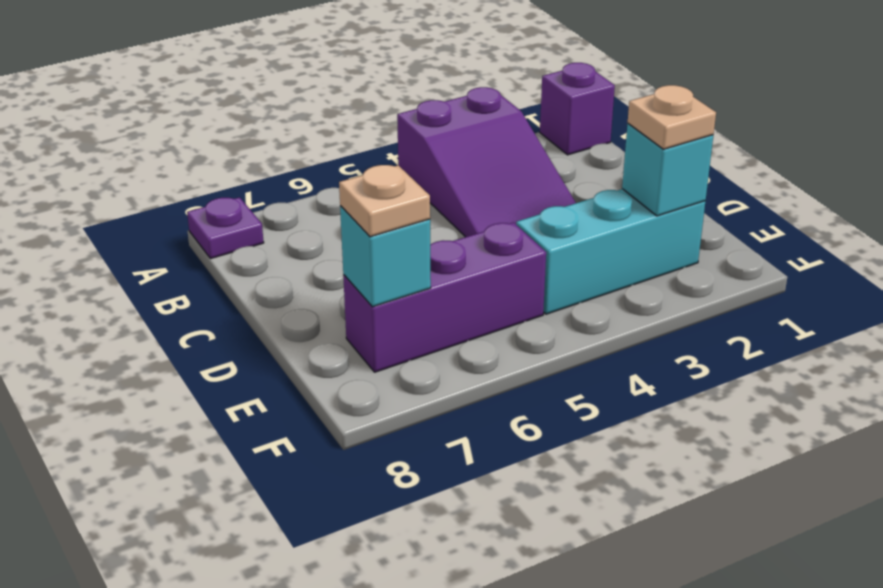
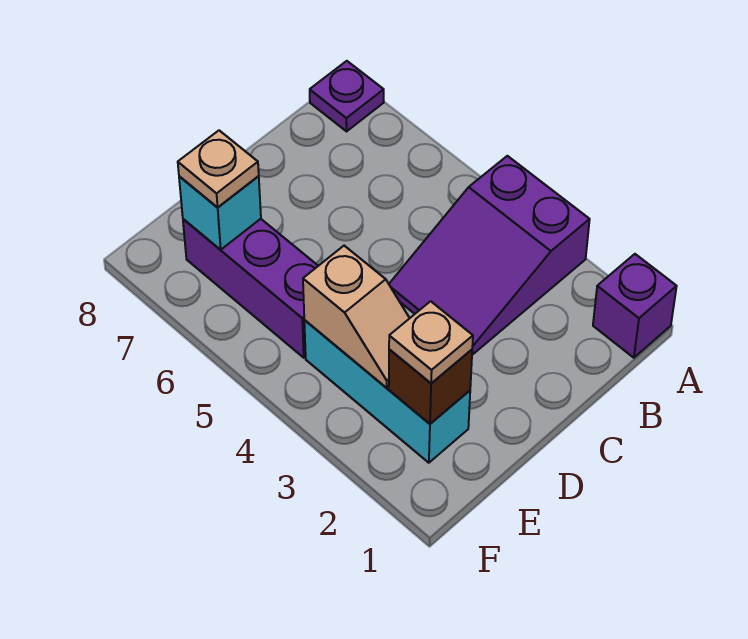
cyan 1x1 brick [622,124,713,216] -> brown 1x1 brick [389,350,472,424]
none -> tan 1x2 slope [303,246,410,388]

